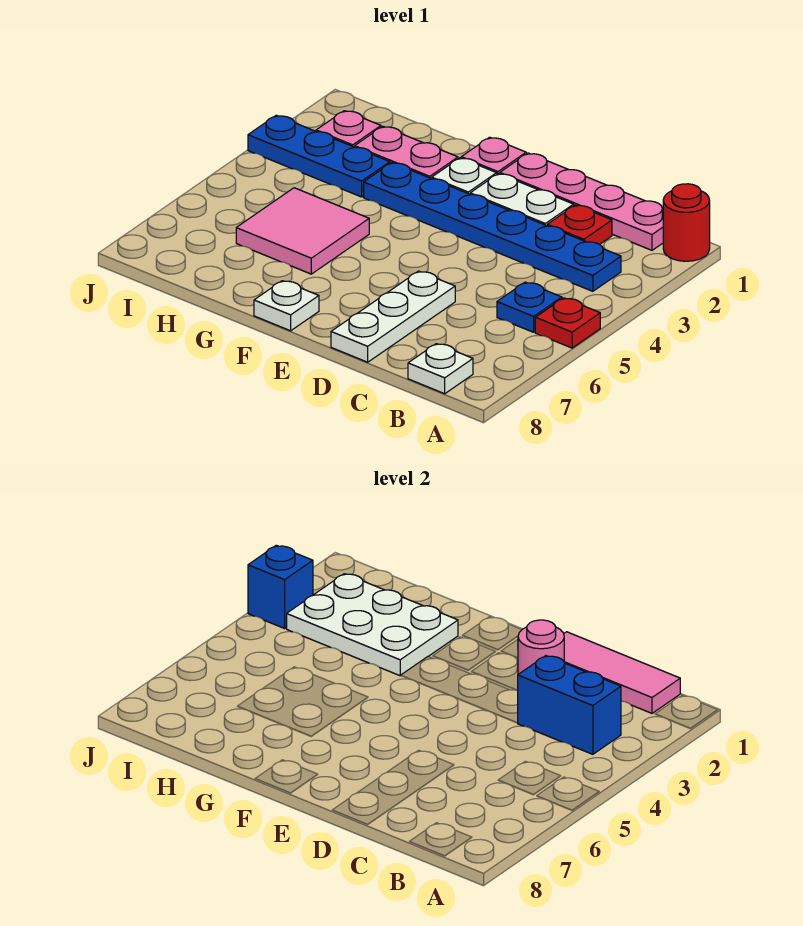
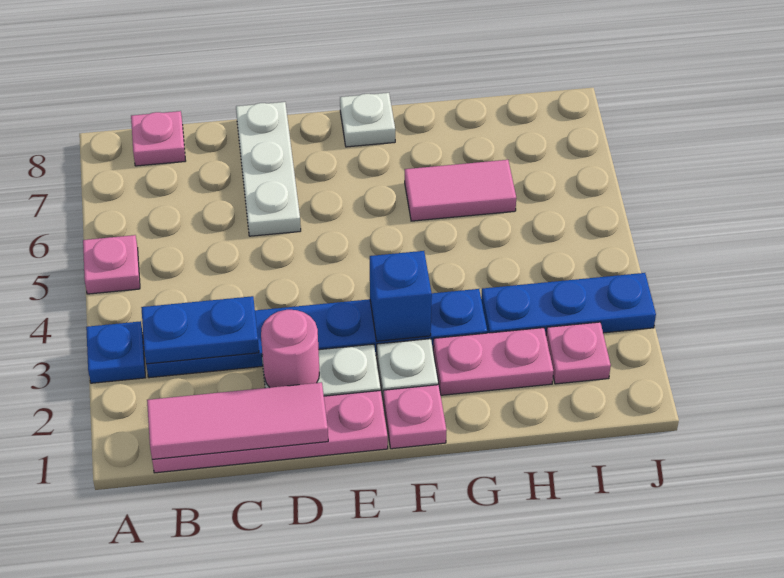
red 1x1 round brick [663,184,710,261] -> none
red 1x1 plate [535,298,600,348] -> pink 1x1 plate [83,235,140,294]
blue 1x2 brick [518,656,621,754] -> blue 1x2 plate [141,296,259,364]
blue 1x1 plate [497,282,562,332] -> blue 1x1 plate moved to [86,321,145,383]
white 1x1 plate [408,344,473,394] -> pink 1x1 plate [131,111,185,166]
red 1x1 plate [547,205,612,244] -> none
white 2x3 plate [287,574,458,676] -> none
pink 2x2 tile [236,188,369,274] -> pink 1x2 tile [405,160,516,221]
blue 1x1 brick [248,545,313,628] -> blue 1x1 brick moved to [370,251,432,341]

